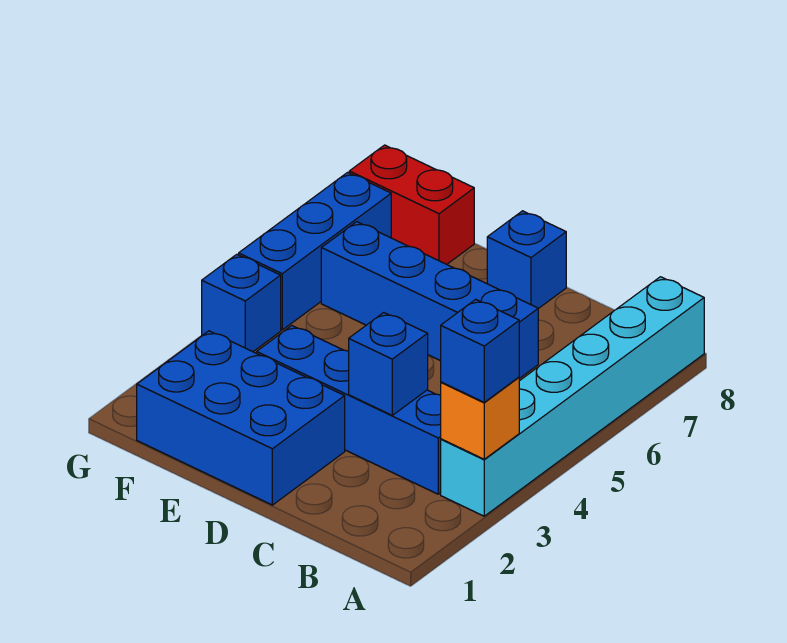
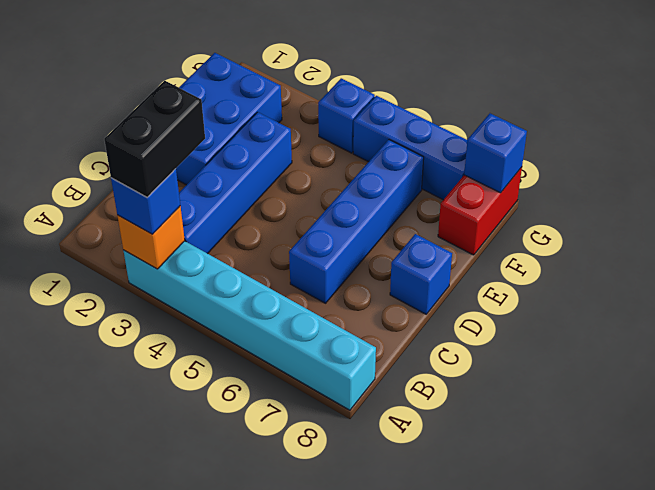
none -> black 1x2 brick [104,81,205,197]
blue 1x1 brick [349,313,428,415] -> blue 1x1 brick moved to [464,113,527,193]

